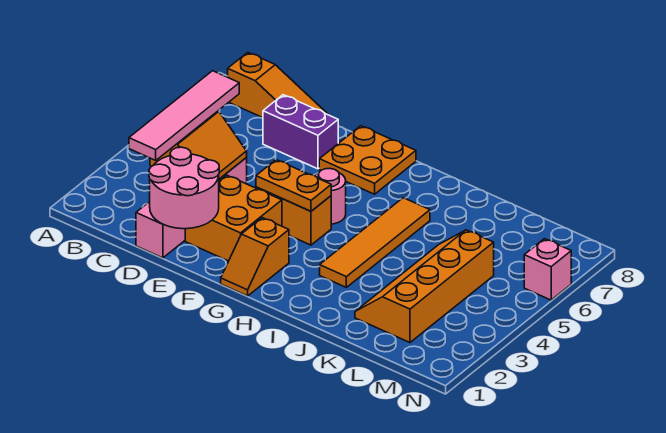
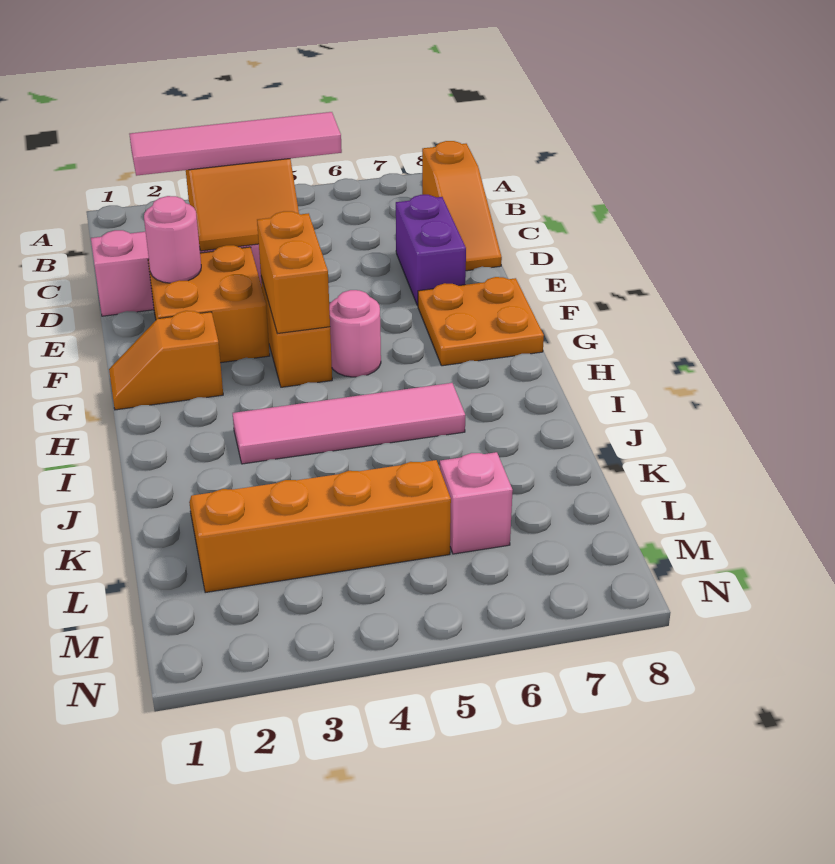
pink 2x2 round brick [149,147,219,229] -> pink 1x1 round brick [144,196,201,283]
orange 1x2 plate [256,160,331,211] -> orange 1x2 brick [257,211,330,334]
orange 1x4 tile [320,198,430,287] -> pink 1x4 tile [233,383,465,464]
pink 1x1 brick [524,239,571,300] -> pink 1x1 brick moved to [440,452,513,554]

